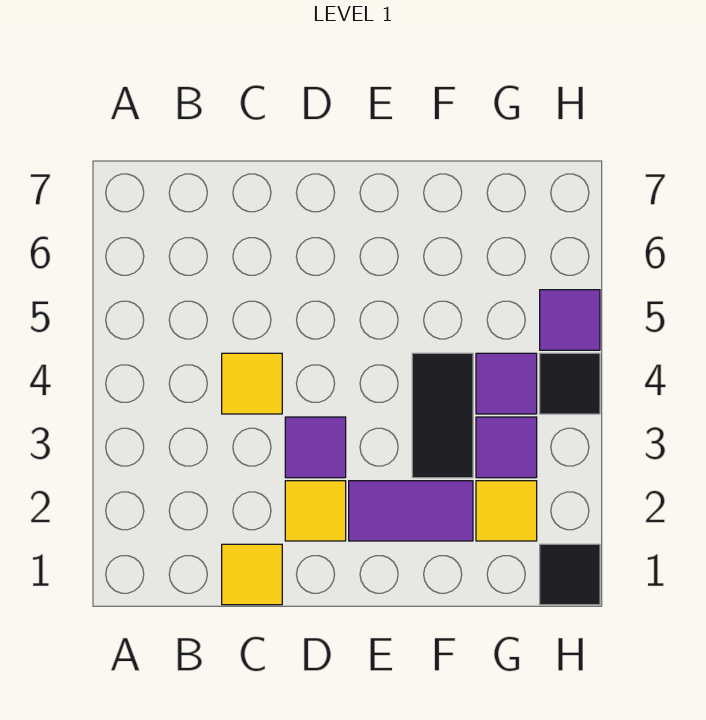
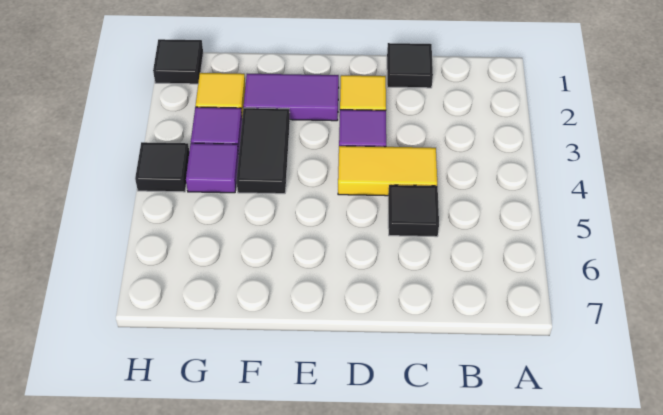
yellow 1x1 tile [222,544,282,605] -> black 1x1 tile [387,43,433,88]
yellow 1x1 tile [222,353,282,414] -> yellow 1x2 tile [338,146,437,196]
none -> black 1x1 tile [388,185,439,237]
purple 1x1 tile [540,290,600,350] -> none

